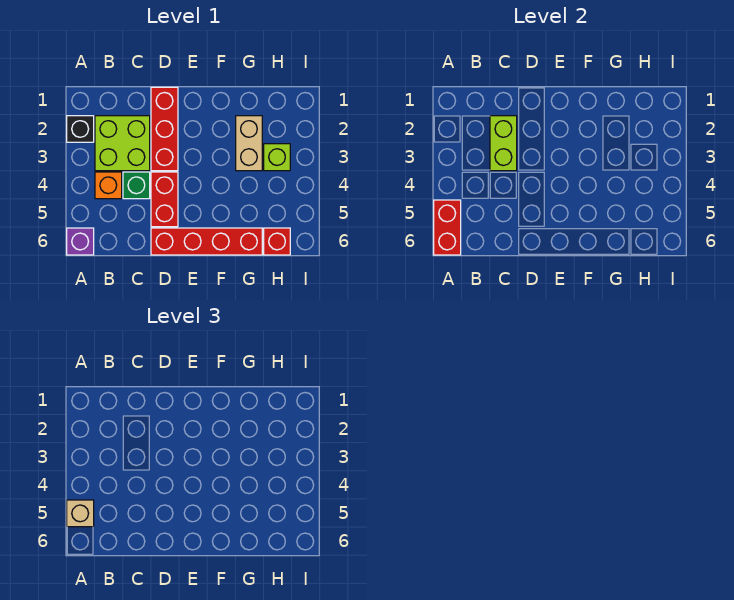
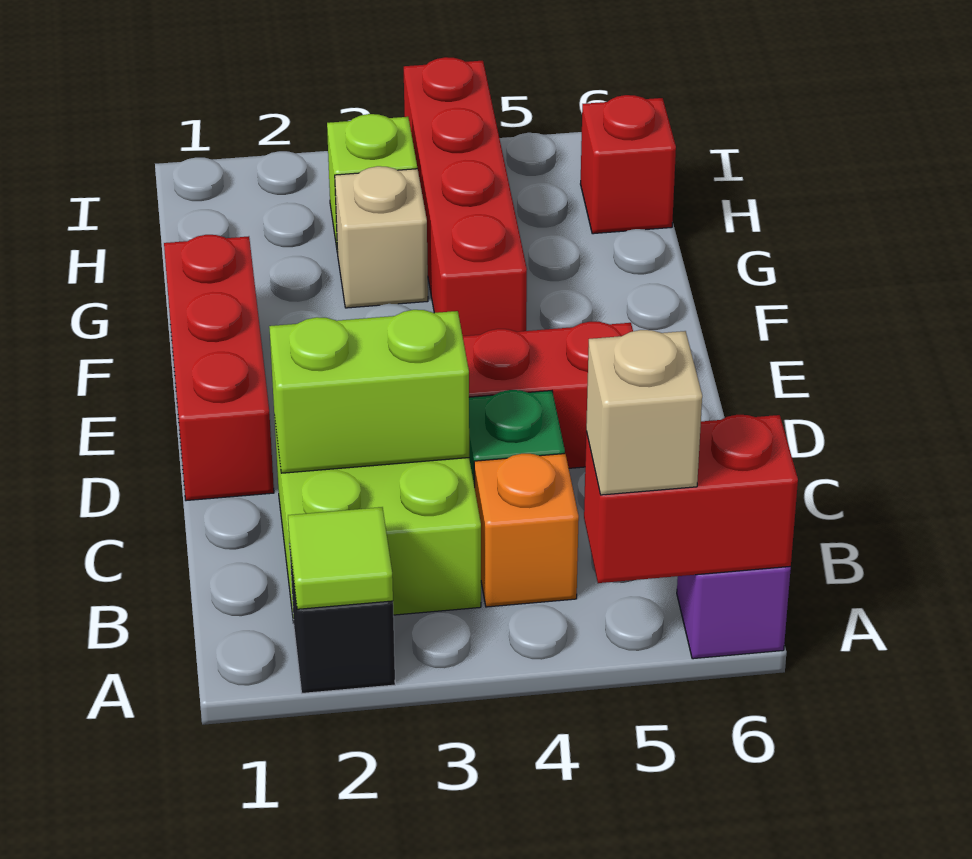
none -> lime 1x1 tile [288,507,393,609]
red 1x3 brick [151,87,178,171] -> red 1x3 brick turned to [164,235,274,501]
red 1x4 brick [151,228,262,255] -> red 1x4 brick moved to [404,57,527,336]
tan 1x2 brick [236,116,262,171] -> tan 1x1 brick [335,166,428,308]

